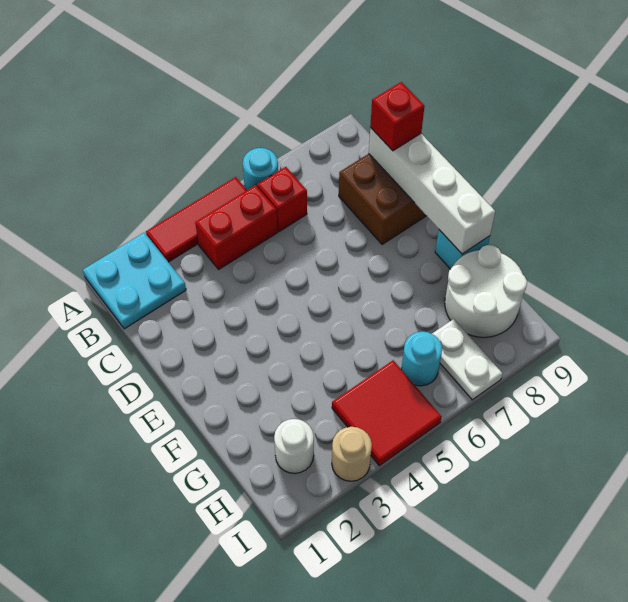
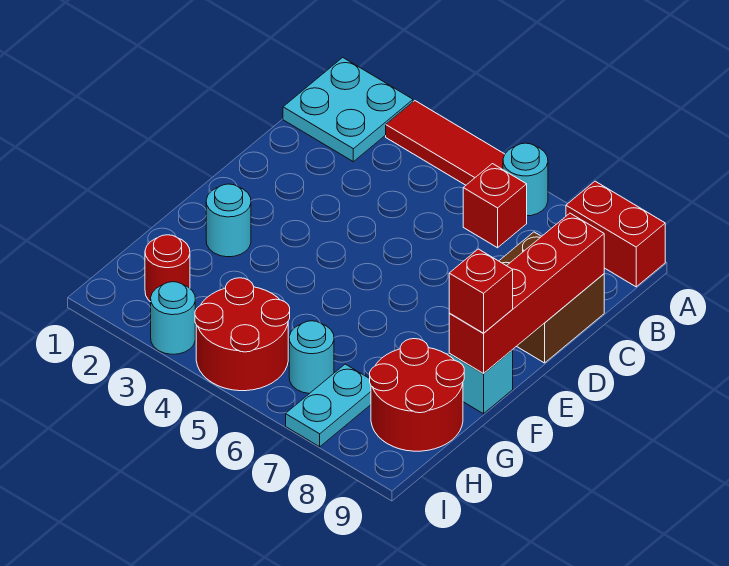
red 1x2 brick [195,185,278,269] -> red 1x2 brick moved to [566,181,665,287]
white 1x4 brick [369,128,495,254] -> red 1x4 brick [449,213,604,373]
red 1x1 brick [370,82,425,151] -> red 1x1 brick moved to [449,249,513,333]
none -> cyan 1x1 round brick [206,184,251,257]
white 2x2 round brick [445,245,527,337] -> red 2x2 round brick [370,339,464,451]
white 1x1 round brick [274,419,314,474] -> red 1x1 round brick [145,235,190,302]
red 2x2 tile [332,360,441,466] -> red 2x2 round brick [195,278,290,391]
white 1x2 plate [432,319,503,400] -> cyan 1x2 plate [286,364,371,447]
tan 1x1 round brick [332,427,372,481] -> cyan 1x1 round brick [151,282,195,354]

